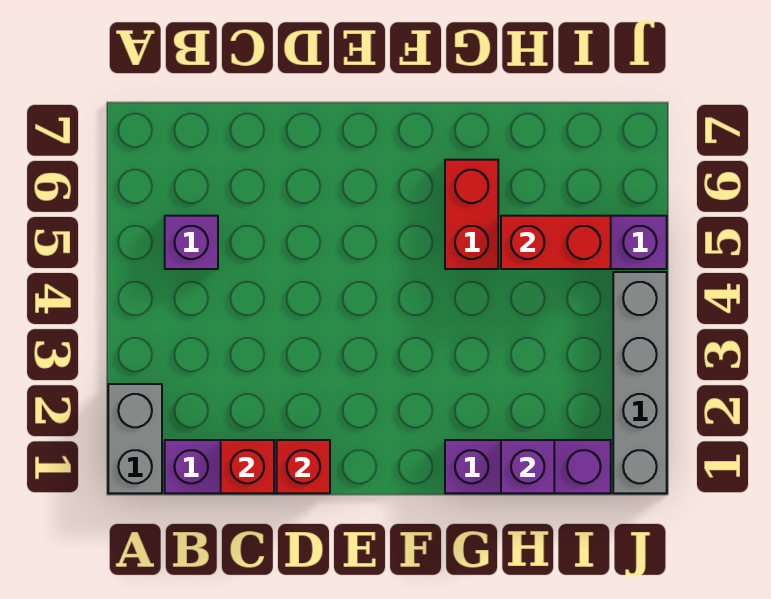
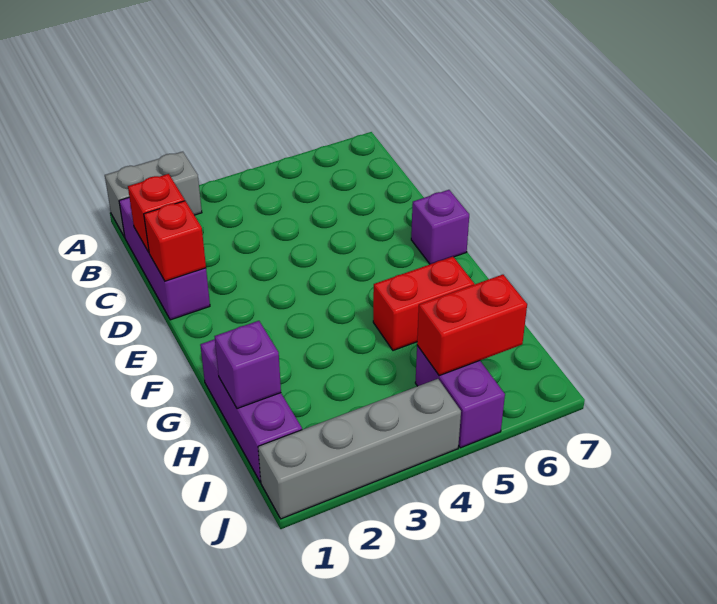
purple 1x1 brick [165,216,218,269] -> purple 1x1 brick moved to [411,190,469,264]
red 1x2 brick [501,216,611,269] -> red 1x2 brick turned to [417,275,527,376]

